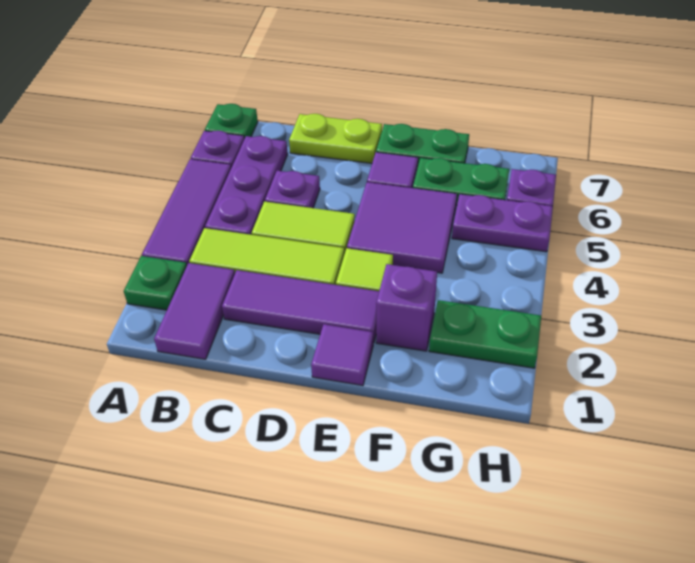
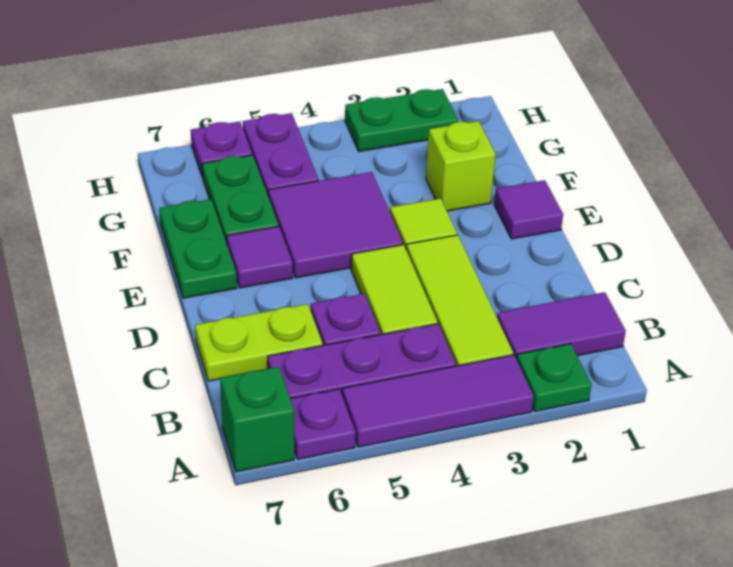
green 1x1 plate [205,104,258,139] -> green 1x1 brick [220,367,294,472]
purple 1x3 tile [222,270,379,343] -> none
lime 1x2 plate [289,114,382,163] -> lime 1x2 plate turned to [195,304,323,381]
purple 1x1 brick [376,264,437,351] -> lime 1x1 brick [426,121,496,211]
green 1x2 plate [429,300,541,368] -> green 1x2 plate turned to [345,89,458,151]

